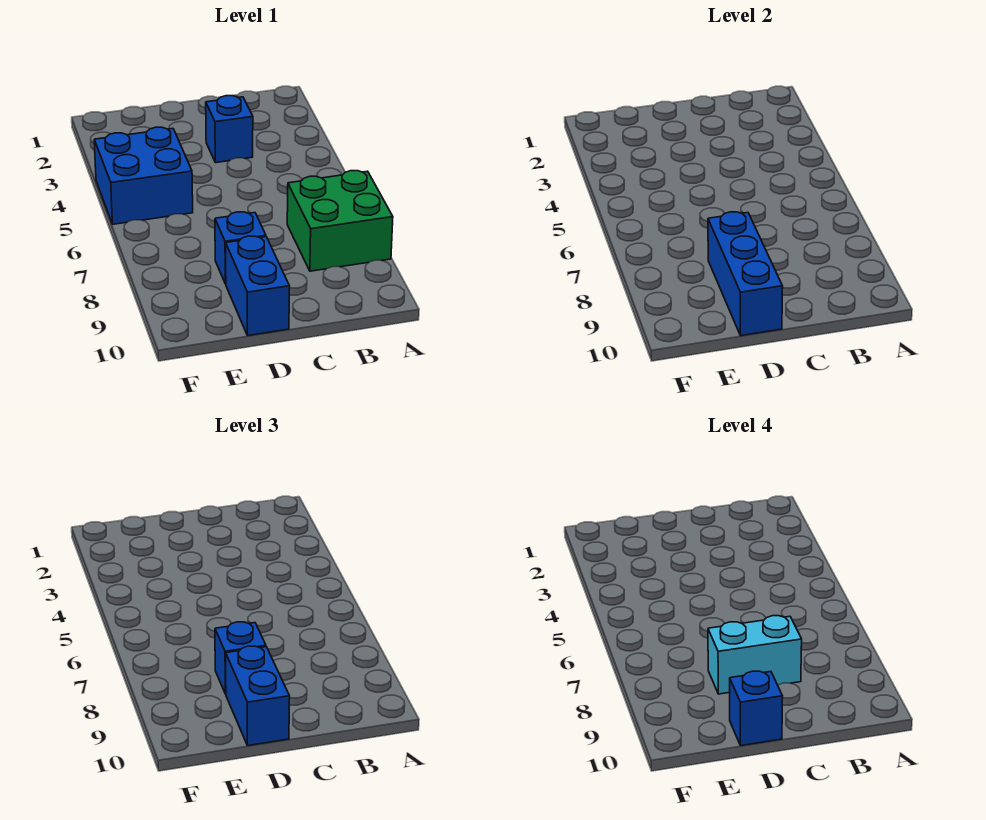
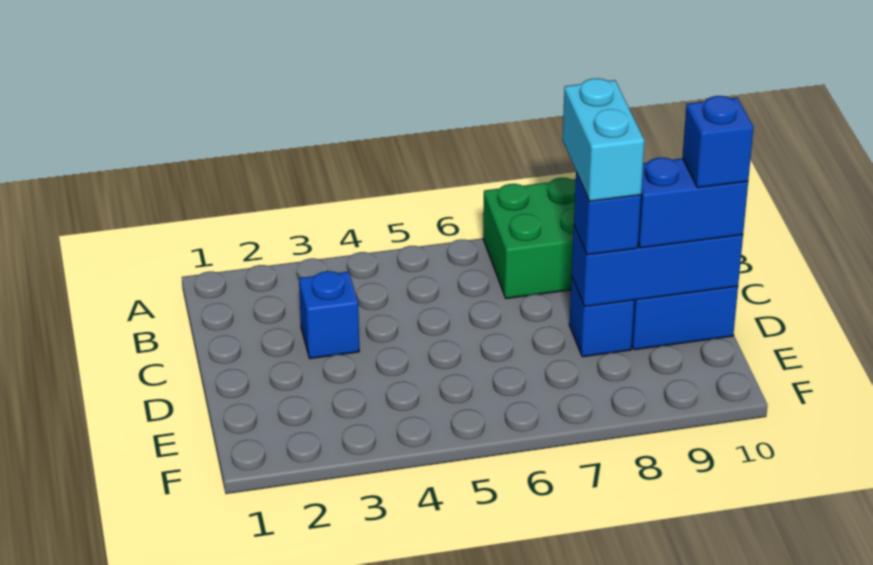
blue 2x2 brick [94,127,193,224] -> none

